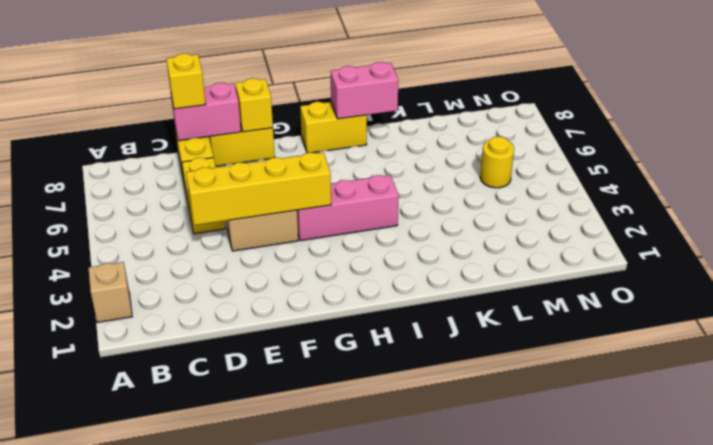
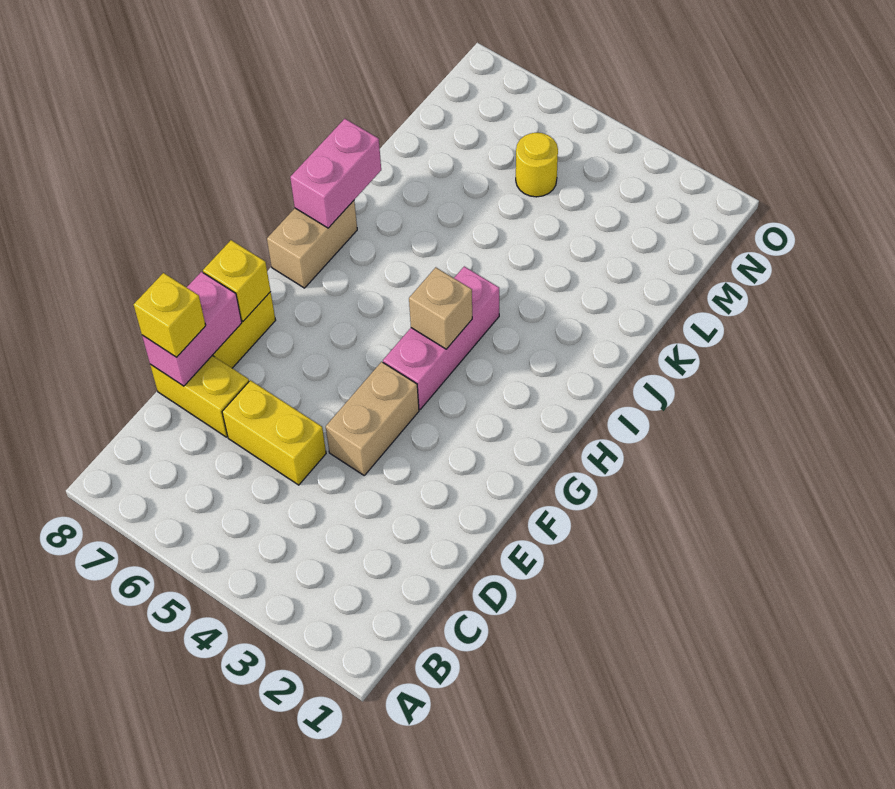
tan 1x1 brick [89,262,132,322] -> tan 1x1 brick moved to [409,267,472,349]
yellow 1x4 brick [186,152,331,225] -> none
yellow 1x2 brick [300,102,367,153] -> tan 1x2 brick [267,201,357,288]

